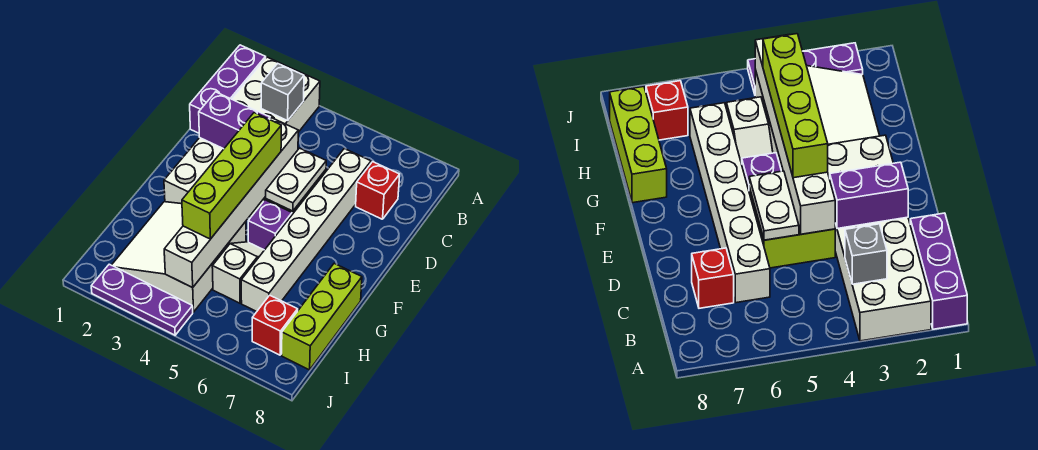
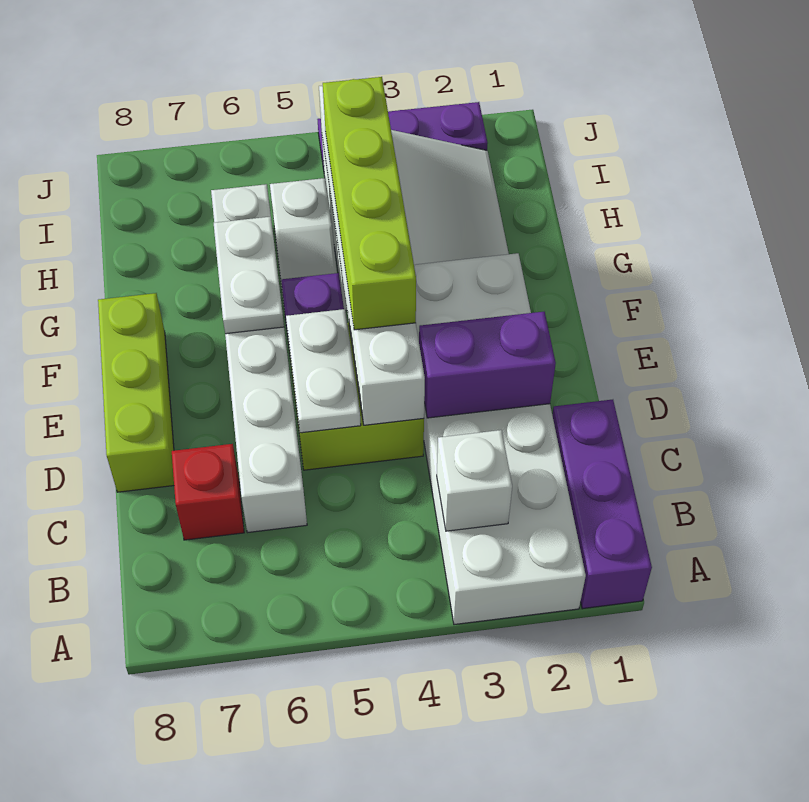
grey 1x1 brick [261,64,304,121] -> white 1x1 brick [437,430,512,531]
none -> white 1x2 plate [214,217,284,334]
lime 1x3 brick [282,263,362,370] -> lime 1x3 brick moved to [98,293,174,492]
red 1x1 brick [252,295,298,355] -> none

